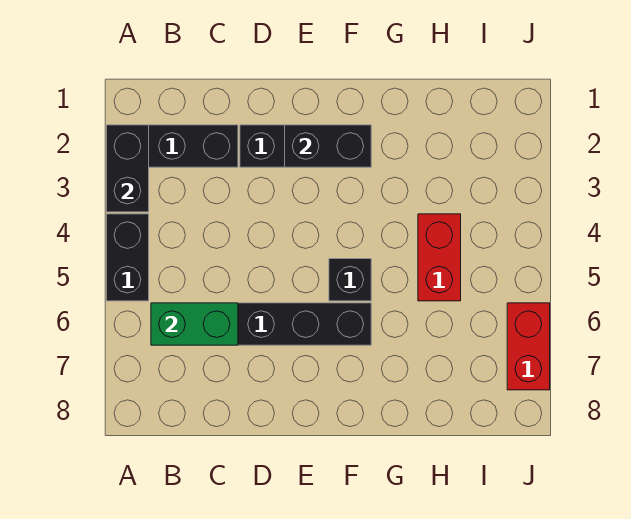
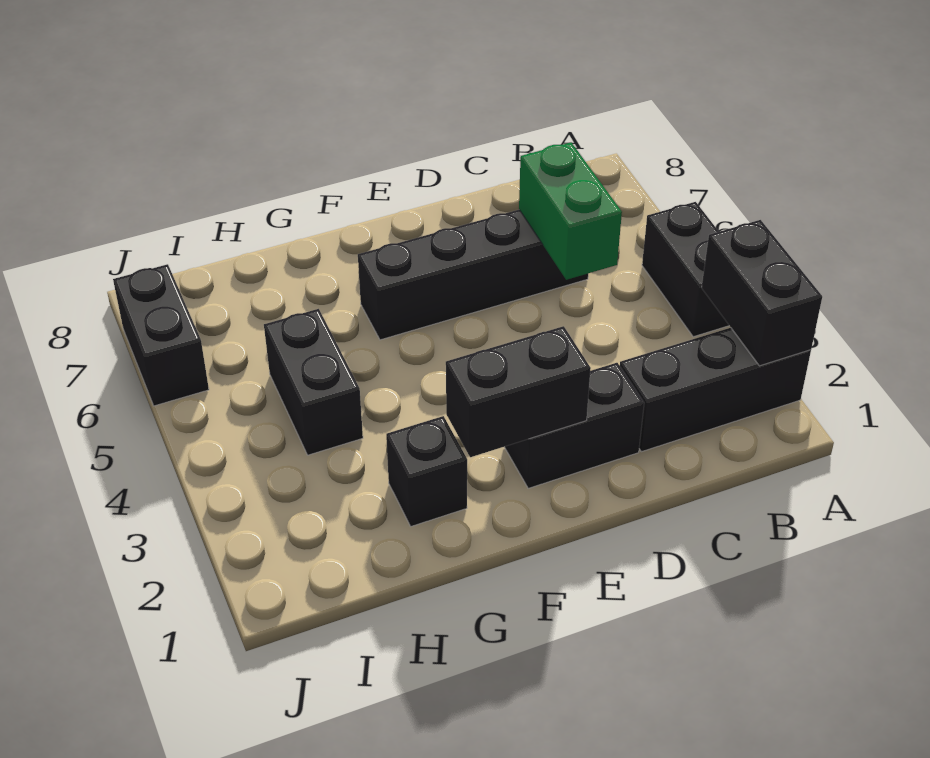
green 1x2 brick [151,303,238,345] -> green 1x2 brick turned to [519,143,622,280]
black 1x1 brick [329,259,371,301] -> black 1x1 brick moved to [386,416,467,526]
red 1x2 brick [418,214,461,301] -> black 1x2 brick [264,309,363,455]
red 1x2 brick [507,303,550,390] -> black 1x2 brick [113,264,209,406]

